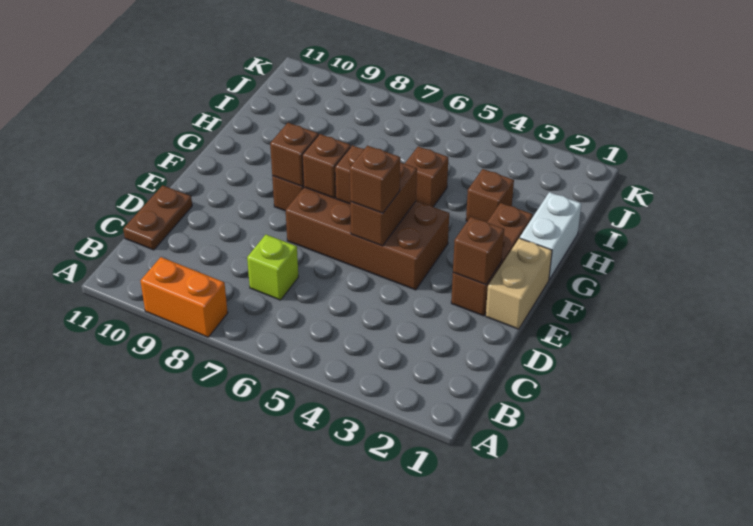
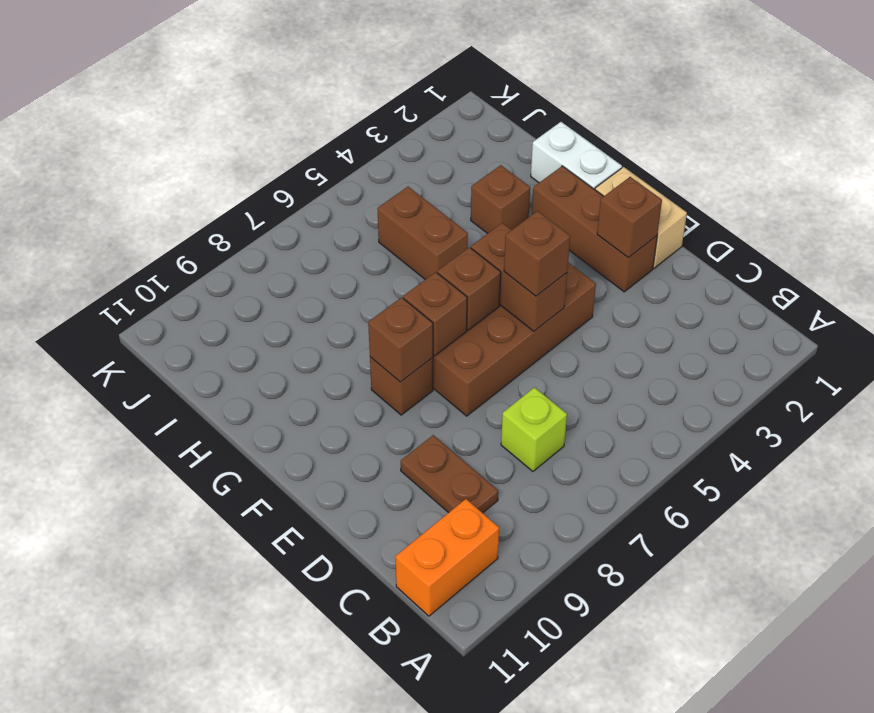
orange 1x2 brick [141,257,228,337] -> orange 1x2 brick moved to [395,499,499,616]
brown 1x2 plate [123,185,192,250] -> brown 1x2 plate moved to [401,435,498,513]
brown 1x1 brick [405,146,448,207] -> brown 1x2 brick [377,187,468,280]

